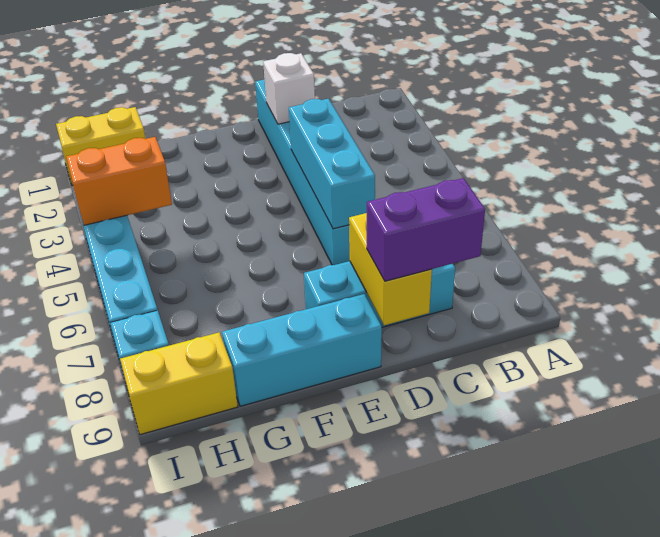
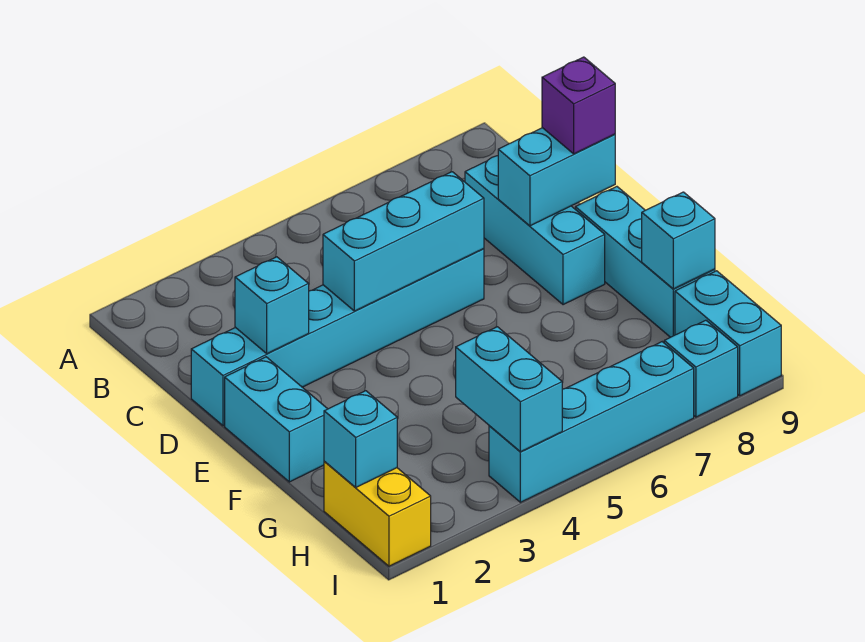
purple 1x2 brick [367,178,485,281] -> purple 1x1 brick [542,57,615,154]
white 1x1 brick [263,53,315,124] -> cyan 1x1 brick [235,257,309,354]
yellow 1x2 brick [349,213,432,325] -> cyan 1x2 brick [498,128,615,226]
none -> cyan 1x2 brick [225,357,327,482]
none -> cyan 1x1 brick [642,192,715,289]
none -> cyan 1x1 brick [324,391,397,488]
orange 1x2 brick [66,137,172,225] -> cyan 1x2 brick [456,327,562,452]
yellow 1x2 brick [120,333,238,435] -> cyan 1x2 brick [675,271,781,396]

